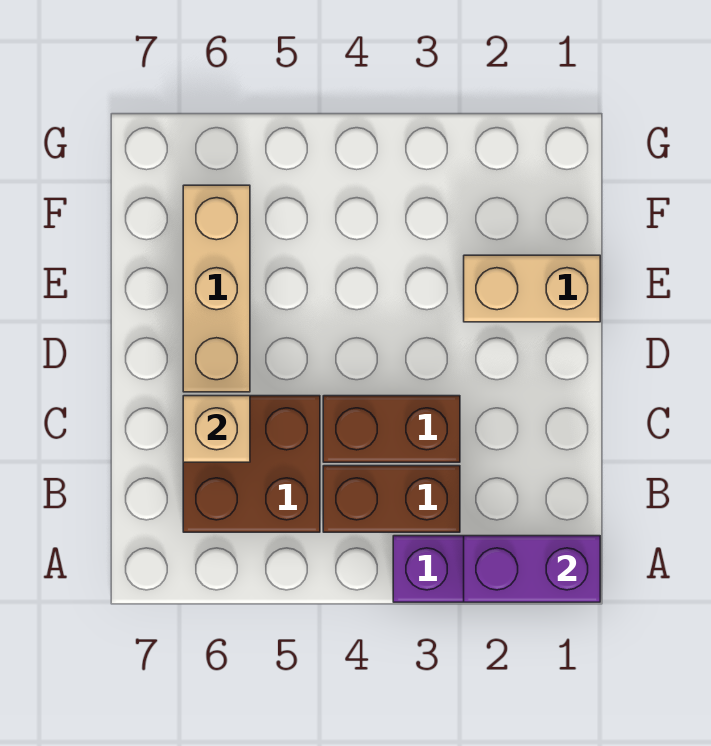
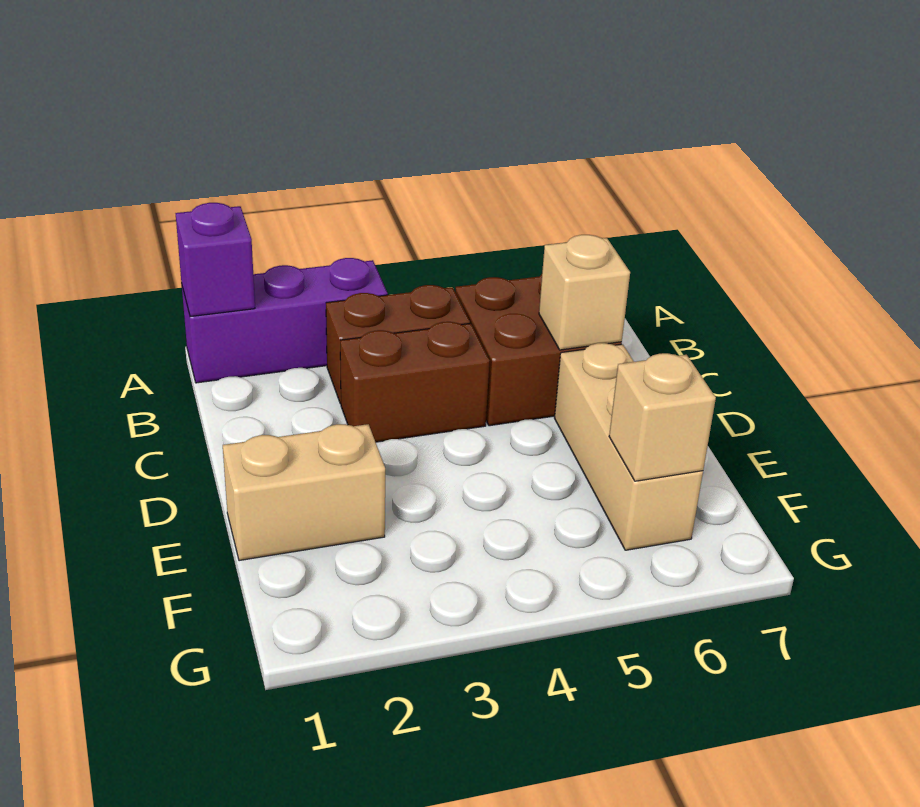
purple 1x2 brick [464,536,600,602] -> purple 1x1 brick [175,203,255,317]
none -> tan 1x1 brick [609,353,716,481]

